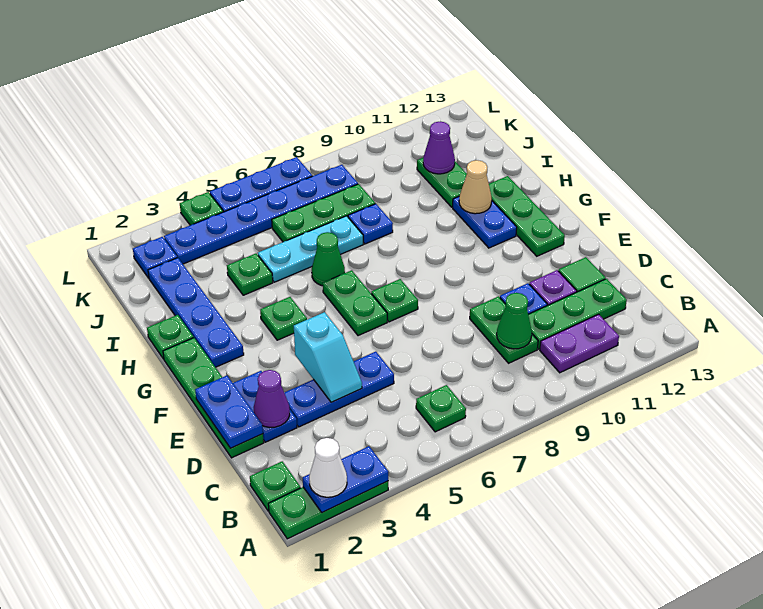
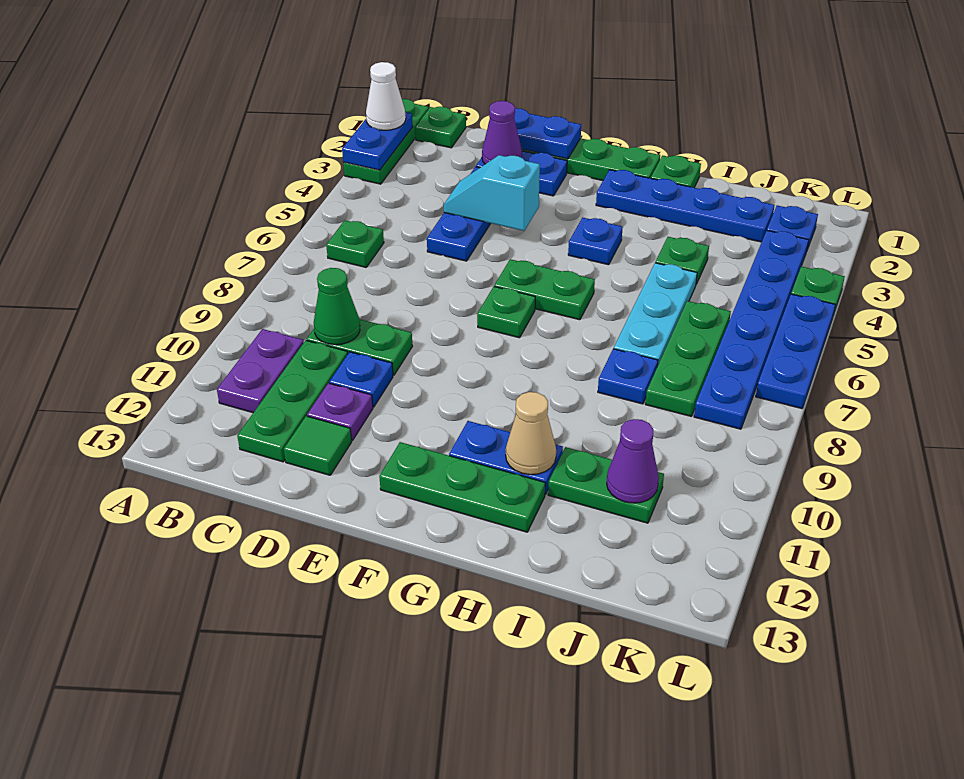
green 1x1 plate [260,297,307,340] -> blue 1x1 plate [568,218,623,265]
green 1x1 cone [312,232,345,286] -> none

